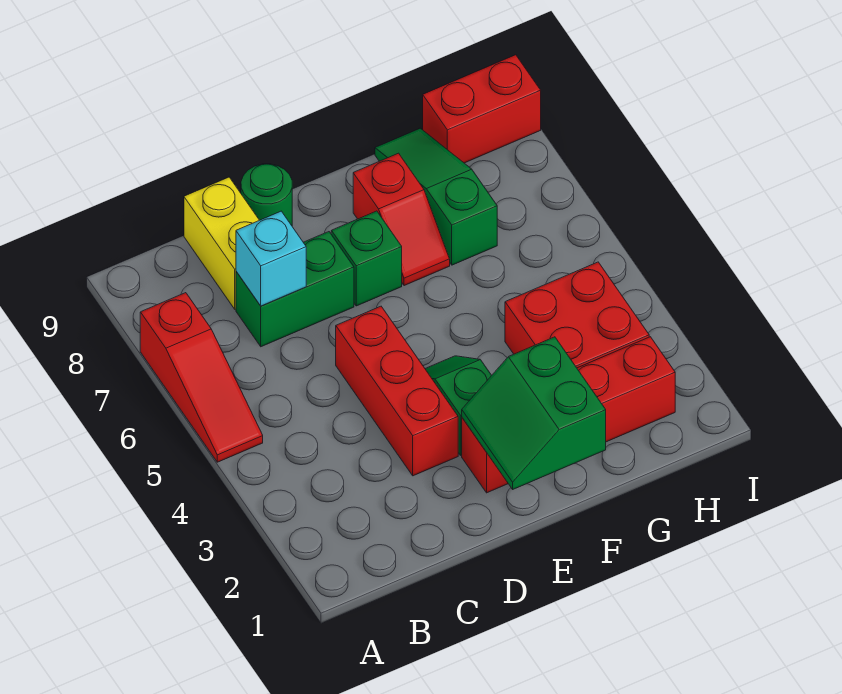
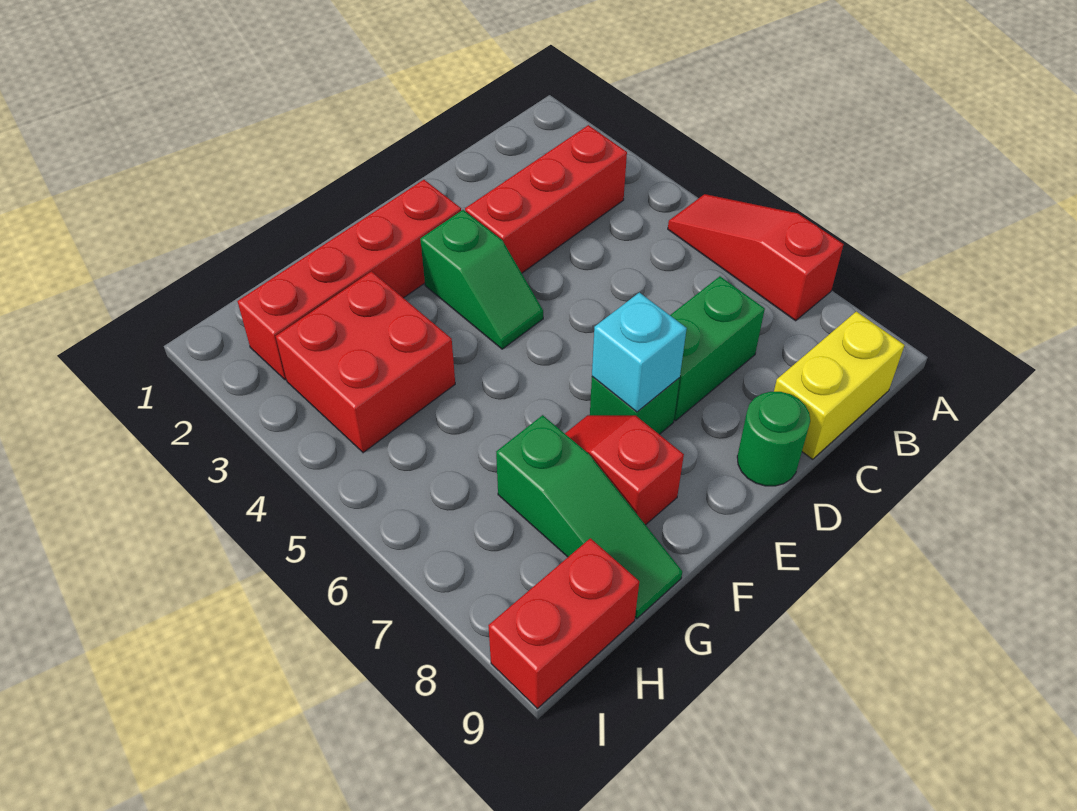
cyan 1x1 brick [236,211,306,306] -> cyan 1x1 brick moved to [592,292,687,412]
yellow 1x2 brick [184,177,259,309] -> yellow 1x2 brick turned to [774,311,904,459]
red 1x3 brick [336,306,458,476] -> red 1x3 brick turned to [465,125,627,273]
green 2x2 slope [462,337,606,489] -> none

